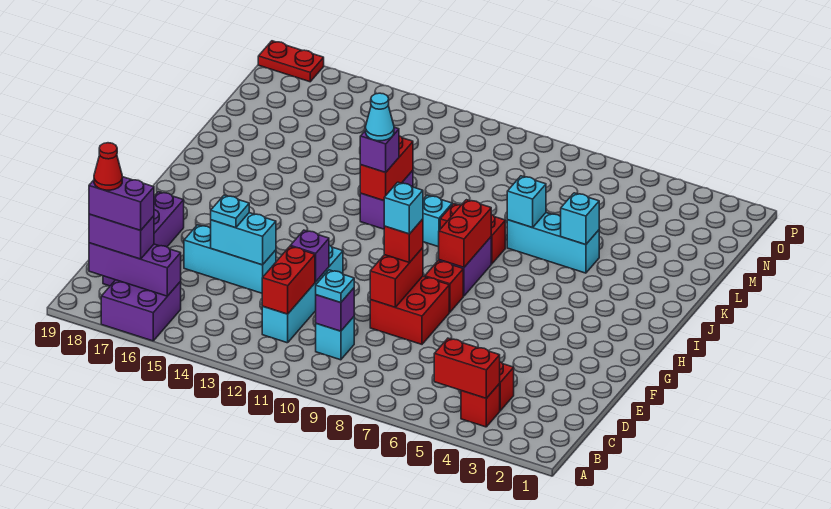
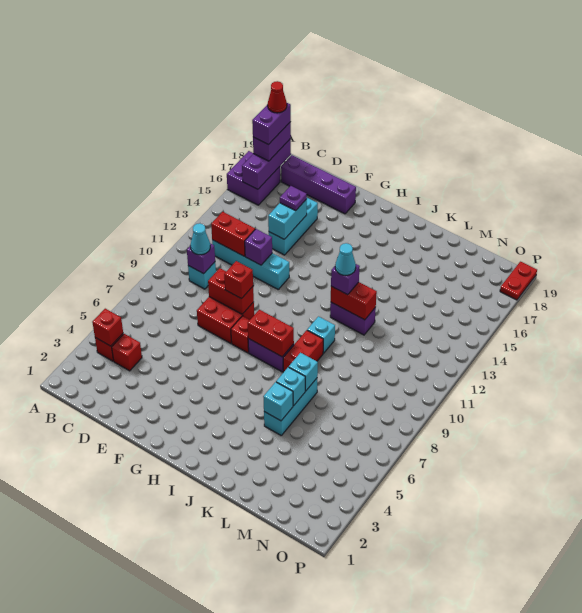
red 1x2 brick [434,338,500,398] -> red 1x1 brick [92,309,123,346]
cyan 1x1 plate [316,270,354,303] -> cyan 1x1 cone [190,223,210,255]
cyan 1x1 plate [211,195,249,228] -> purple 1x1 plate [280,186,307,210]
cyan 1x1 brick [384,182,423,234] -> cyan 1x1 brick moved to [276,367,305,406]

